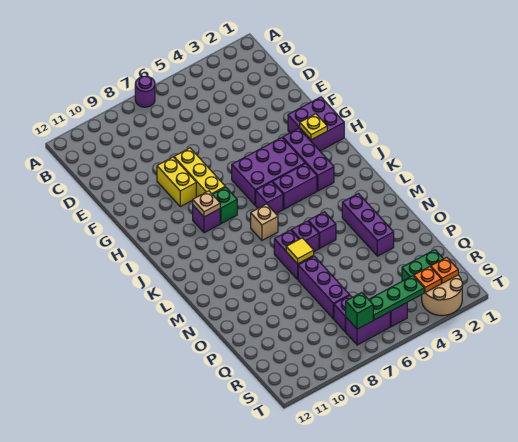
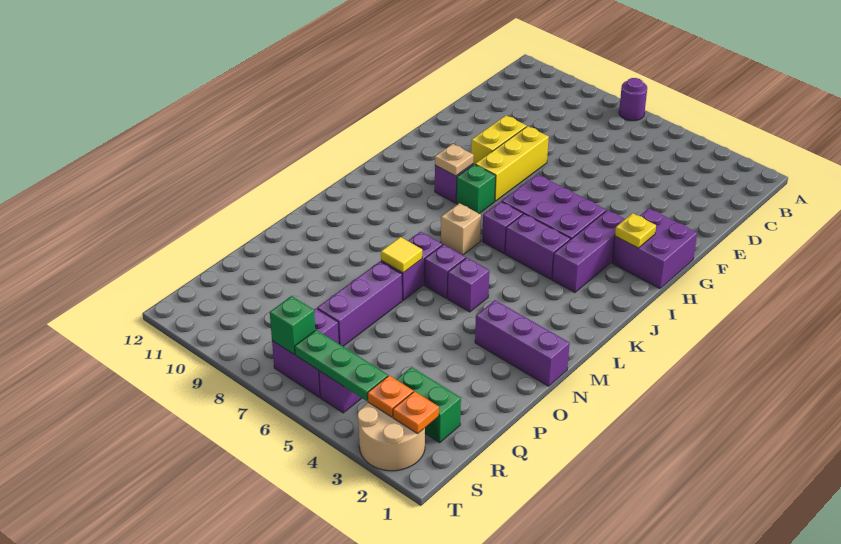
purple 1x3 brick [342,194,394,256] -> purple 1x3 brick turned to [475,300,570,386]

